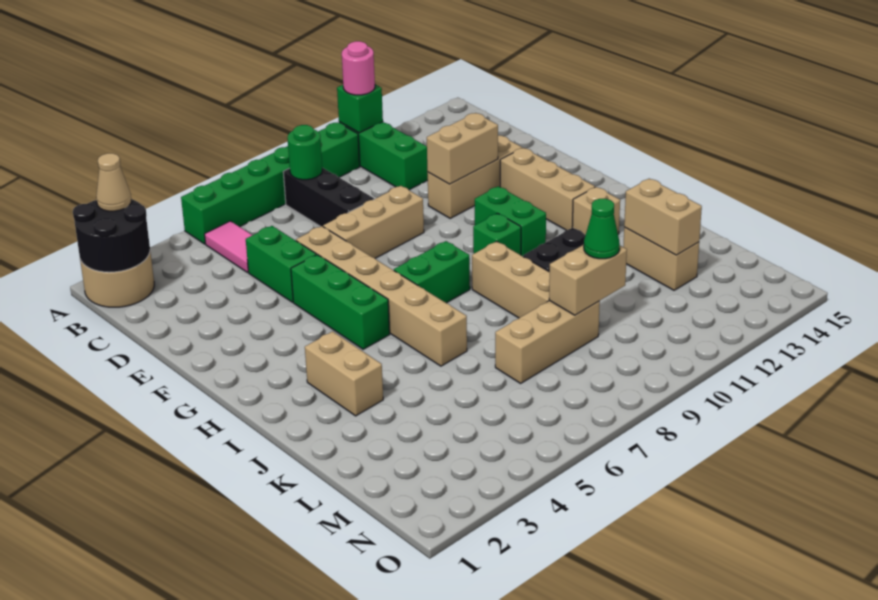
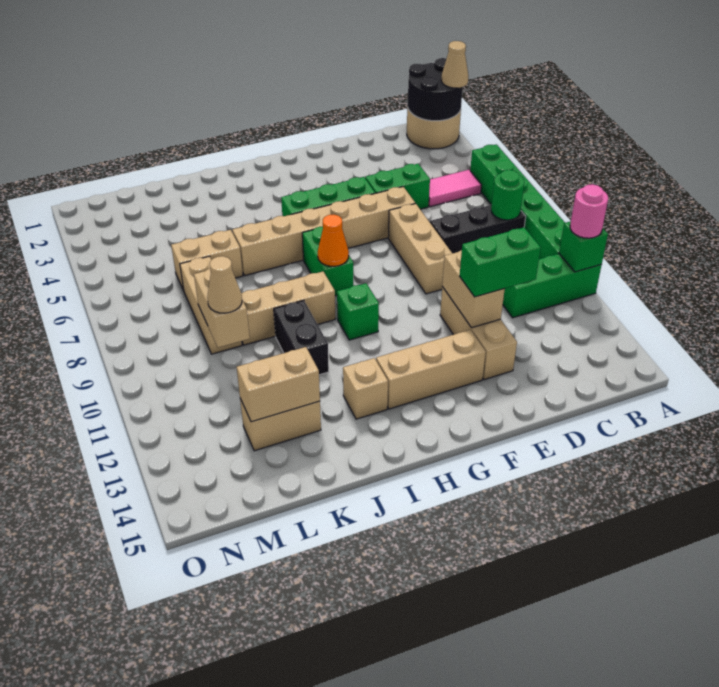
green 1x2 brick [475,186,546,256] -> green 1x2 brick moved to [460,228,541,297]
none -> orange 1x1 cone [318,215,349,266]
tan 1x2 brick [305,331,383,416] -> tan 1x2 brick moved to [171,230,243,291]
green 1x1 cone [584,199,620,259] -> tan 1x1 cone [207,256,242,313]

